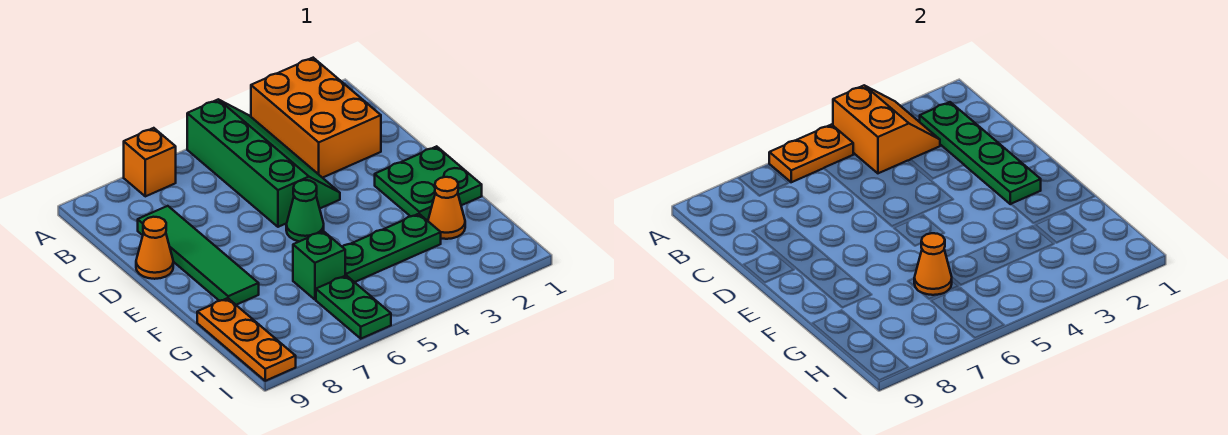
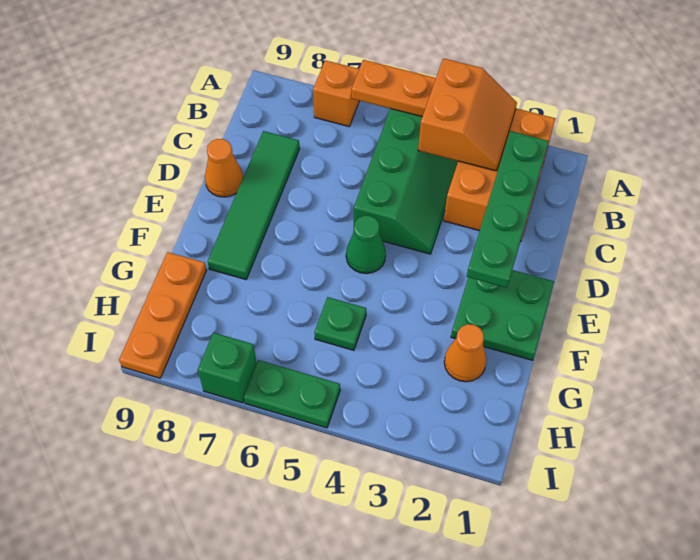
green 1x3 plate [342,214,441,282] -> green 1x1 plate [315,297,366,350]
green 1x1 brick [293,231,345,300] -> green 1x1 brick moved to [198,332,257,403]
orange 1x1 cone [914,233,952,295] -> none
green 1x2 plate [316,275,391,339] -> green 1x2 plate turned to [244,360,340,428]

